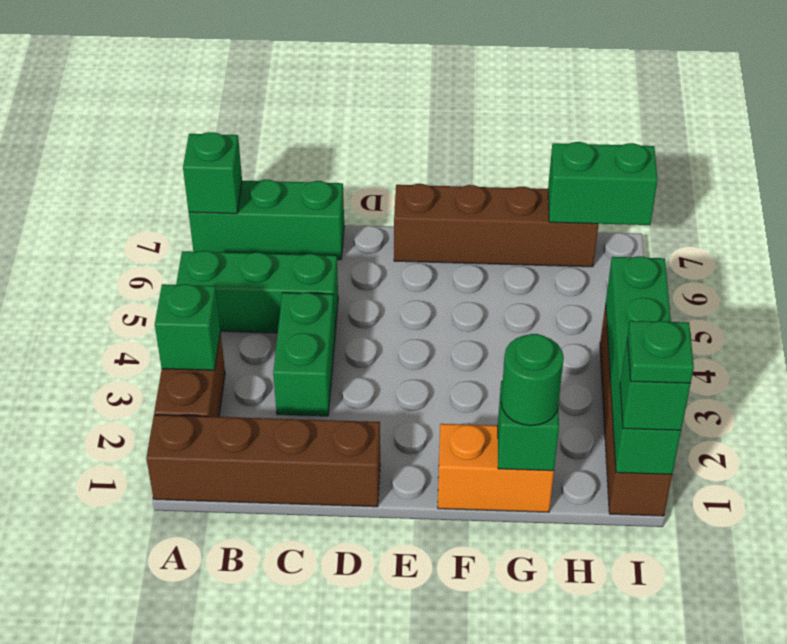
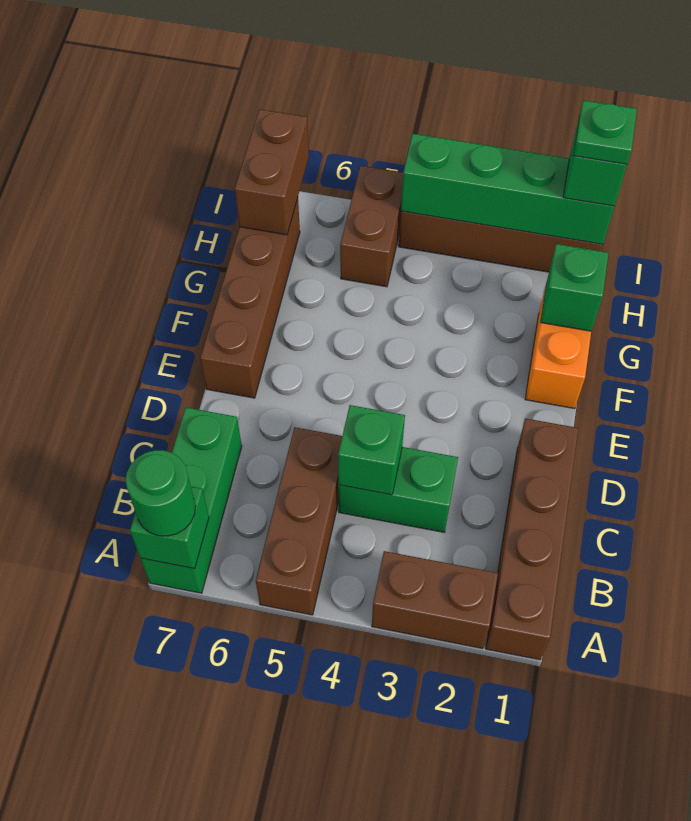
green 1x1 brick [155,284,221,370] -> green 1x1 brick moved to [338,405,405,495]
green 1x3 brick [176,251,338,333] -> brown 1x3 brick [256,427,342,615]
green 1x1 round brick [501,334,564,426] -> green 1x1 round brick moved to [126,450,196,536]
none -> brown 1x2 brick [340,166,403,287]
green 1x2 brick [548,142,658,225] -> brown 1x2 brick [235,109,309,235]

